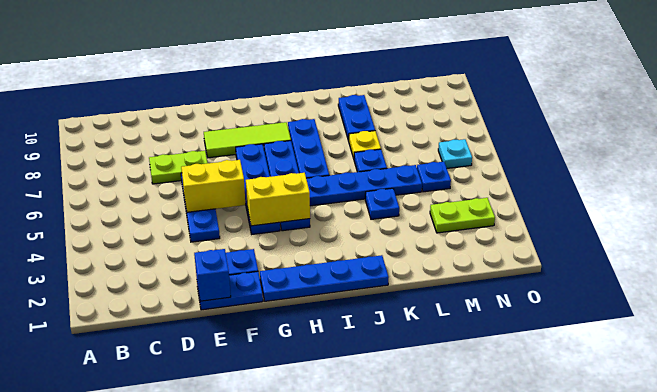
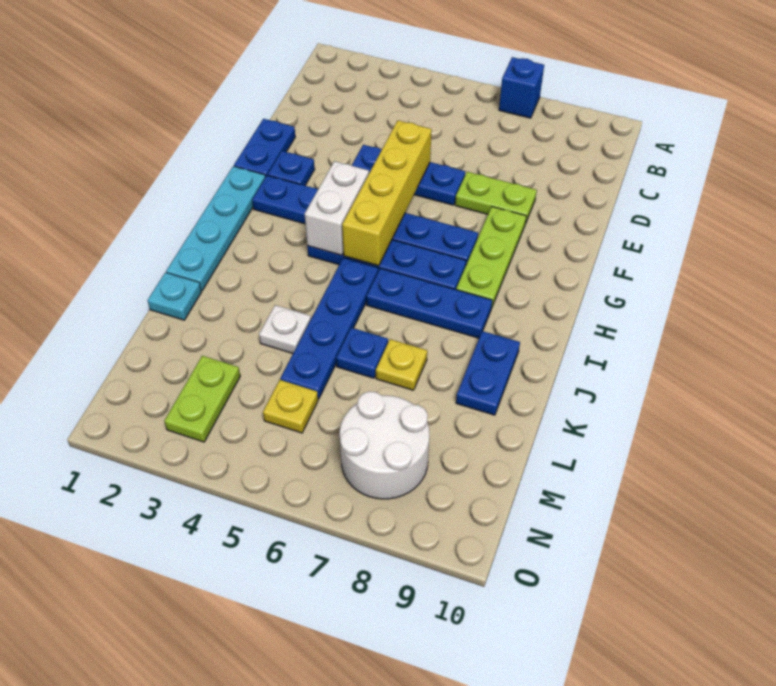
lime 1x2 plate [149,151,207,184] -> lime 1x2 plate turned to [455,172,537,224]
blue 1x1 brick [194,249,231,301] -> blue 1x1 brick moved to [499,57,544,118]
yellow 1x2 brick [181,160,245,212] -> yellow 1x4 brick [342,120,432,266]
lime 1x3 tile [204,122,291,158] -> lime 1x3 plate [456,207,526,307]
blue 1x4 plate [260,255,389,301] -> cyan 1x4 plate [166,166,265,291]
blue 1x4 plate [236,144,280,234] -> blue 1x6 plate [252,175,478,264]
yellow 1x2 brick [246,173,310,226] -> white 1x2 brick [305,161,369,255]
blue 1x1 plate [365,188,399,219] -> white 1x1 plate [259,305,311,353]
blue 1x2 plate [338,95,375,141] -> blue 1x2 plate turned to [456,331,520,415]
blue 1x1 plate [417,162,451,192] -> yellow 1x1 plate [263,380,318,433]
none -> white 2x2 round brick [340,391,429,499]
cyan 1x1 plate [438,139,472,168] -> cyan 1x1 plate moved to [148,272,201,320]

